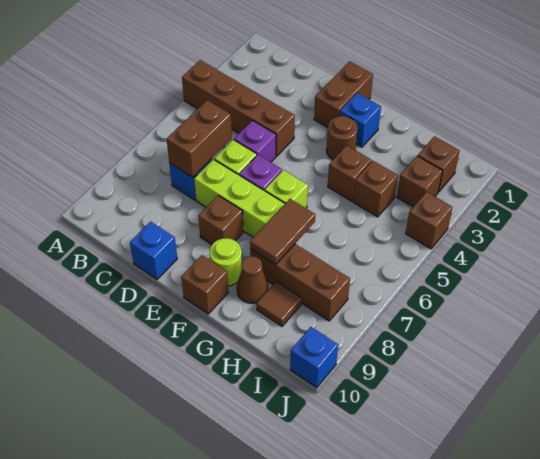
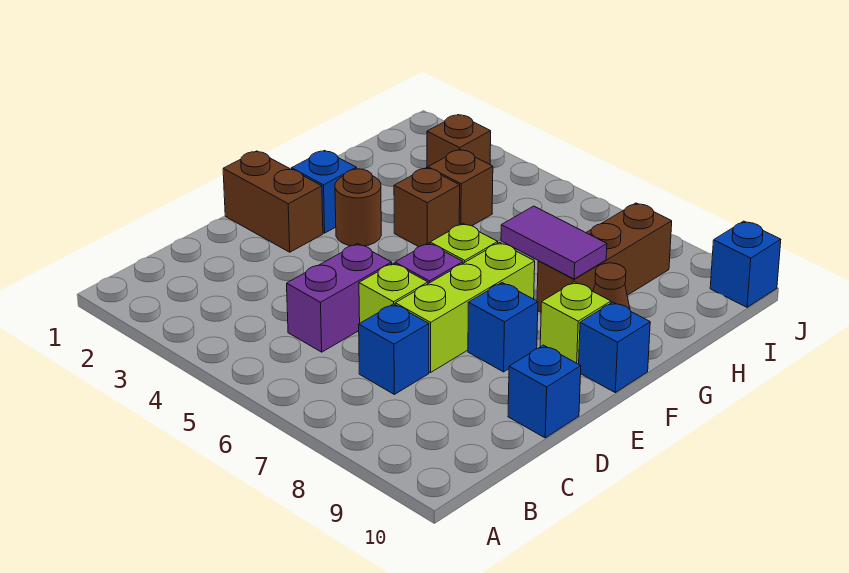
brown 1x4 brick [182,60,295,156] -> none
brown 1x2 brick [167,100,232,177] -> none
purple 1x1 brick [234,120,276,162] -> purple 1x2 brick [287,244,392,352]
brown 1x1 brick [198,195,243,245] -> blue 1x1 brick [468,283,538,372]
lime 1x1 round brick [210,238,242,286] -> lime 1x1 brick [540,282,611,364]
brown 1x1 brick [181,255,228,314] -> blue 1x1 brick [579,302,650,392]
brown 1x2 tile [250,199,315,265] -> purple 1x2 tile [501,206,607,279]
brown 1x1 tile [257,282,302,326] -> none
brown 1x1 brick [418,136,460,192] -> none
brown 1x1 brick [406,192,453,249] -> none

